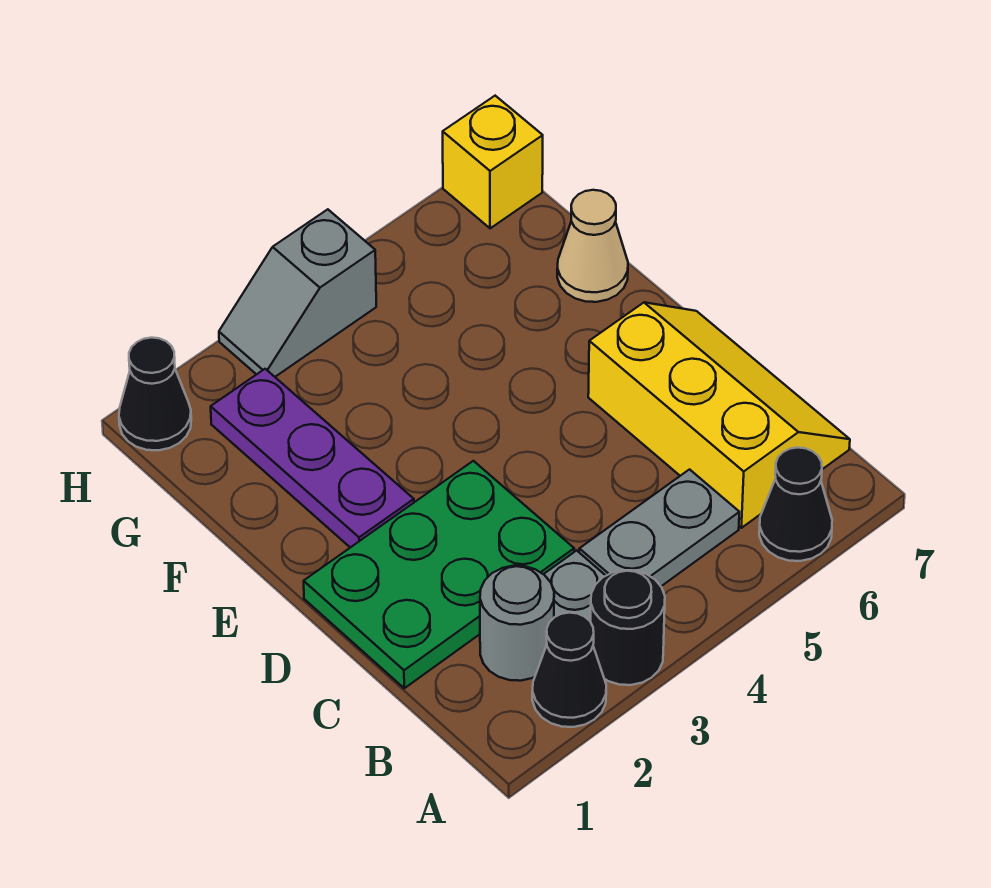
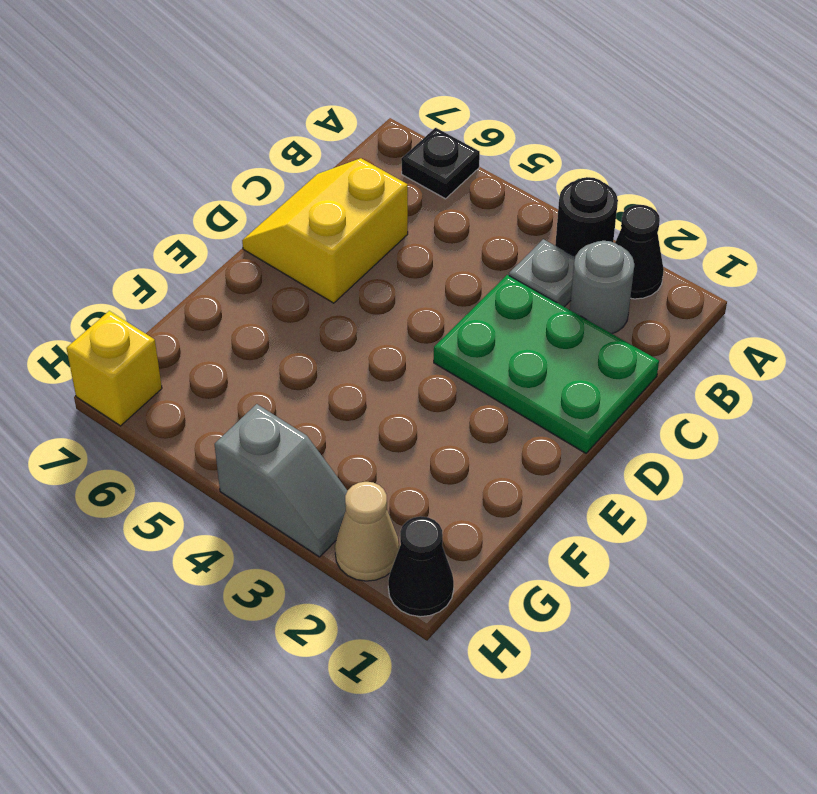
black 1x1 cone [759,448,832,561] -> black 1x1 plate [401,128,480,199]
grey 1x2 plate [579,470,739,586] -> none
yellow 2x3 slope [588,302,850,528] -> yellow 2x2 slope [242,158,408,303]
purple 1x3 plate [211,369,414,548] -> none
tan 1x1 cone [557,190,628,302] -> tan 1x1 cone moved to [335,482,400,581]

